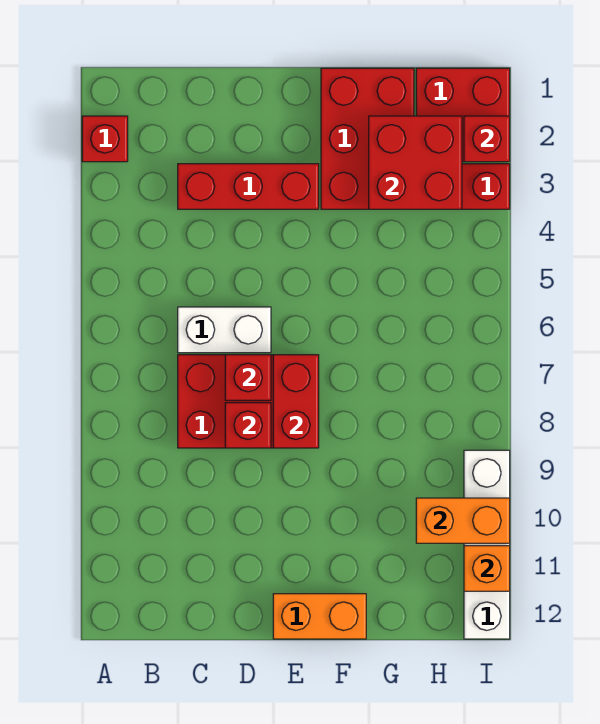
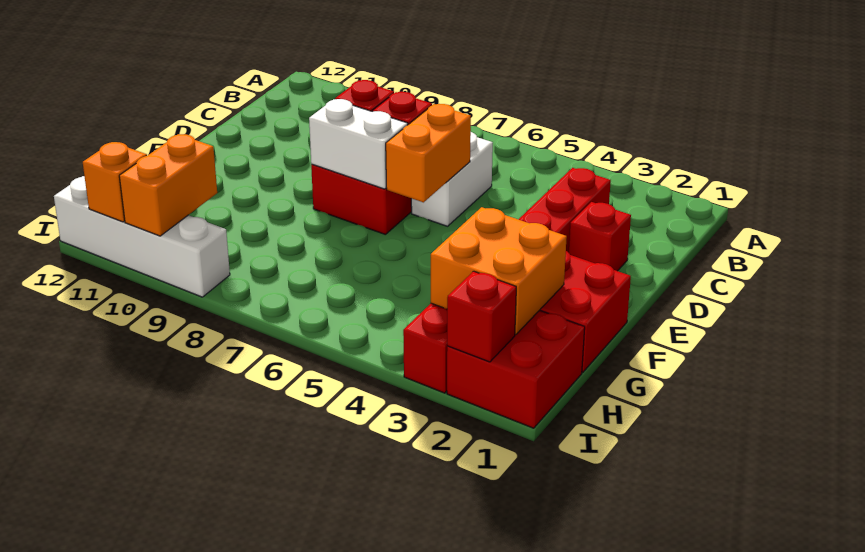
red 1x1 brick [82,116,128,162] -> red 1x1 brick moved to [569,202,631,271]
red 1x2 brick [273,355,319,448] -> white 1x2 brick [309,99,408,189]
orange 1x2 brick [273,594,366,639] -> orange 1x2 brick moved to [386,104,471,202]
red 2x2 brick [369,116,462,209] -> orange 2x2 brick [431,207,567,335]

